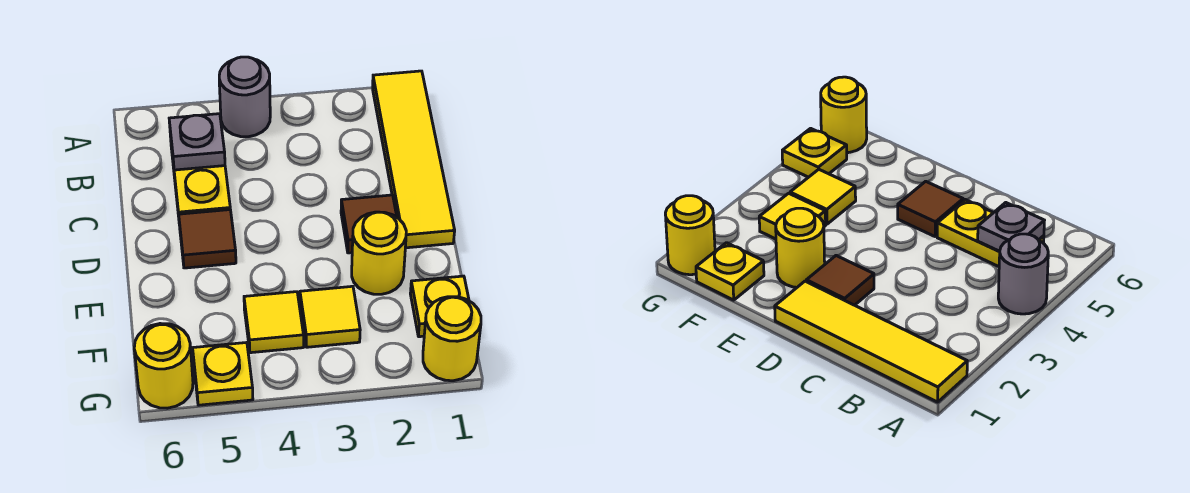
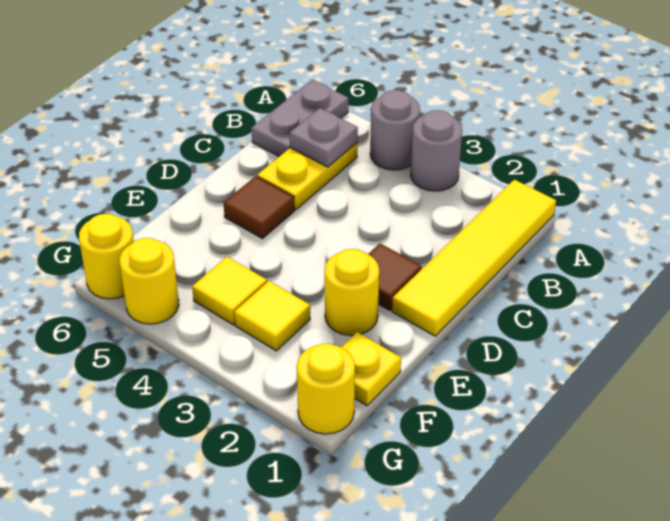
none -> grey 1x1 round brick [411,110,462,191]
none -> grey 1x2 plate [251,80,348,157]
yellow 1x1 plate [193,343,253,405] -> yellow 1x1 round brick [120,238,179,324]

